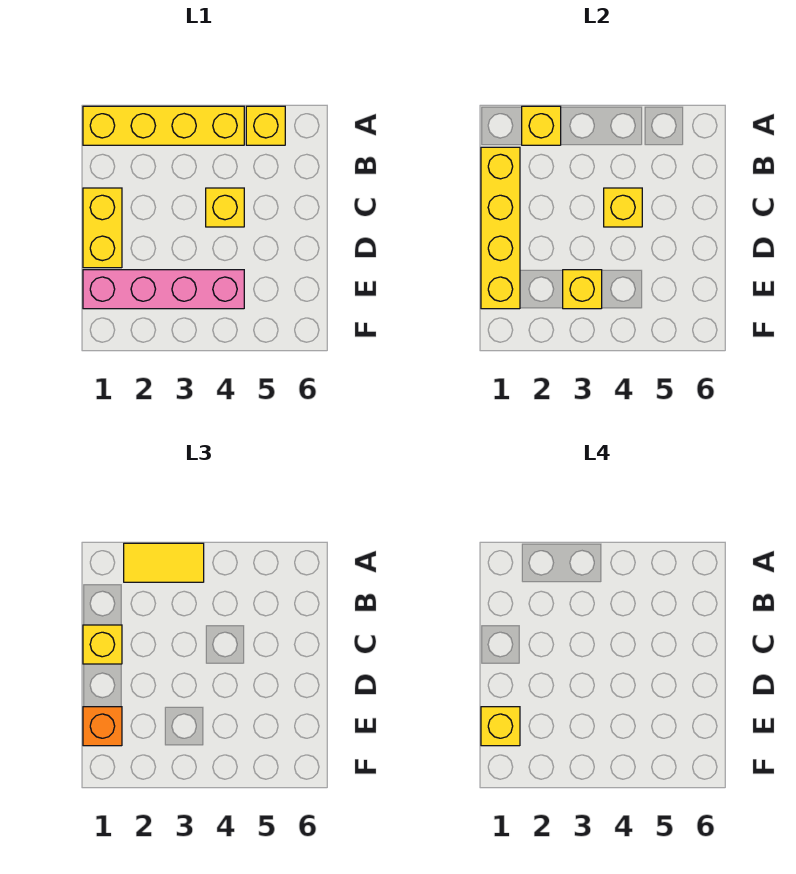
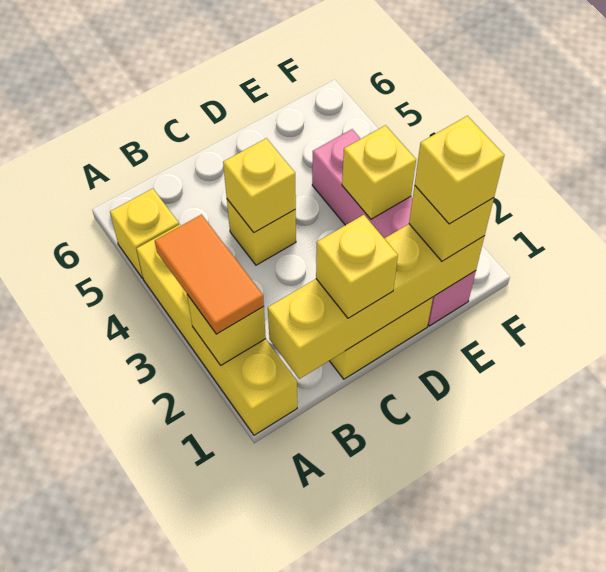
yellow 1x2 tile [124,543,204,582] -> orange 1x2 tile [155,215,264,334]
orange 1x1 brick [83,707,122,746] -> yellow 1x1 brick [409,186,494,261]

